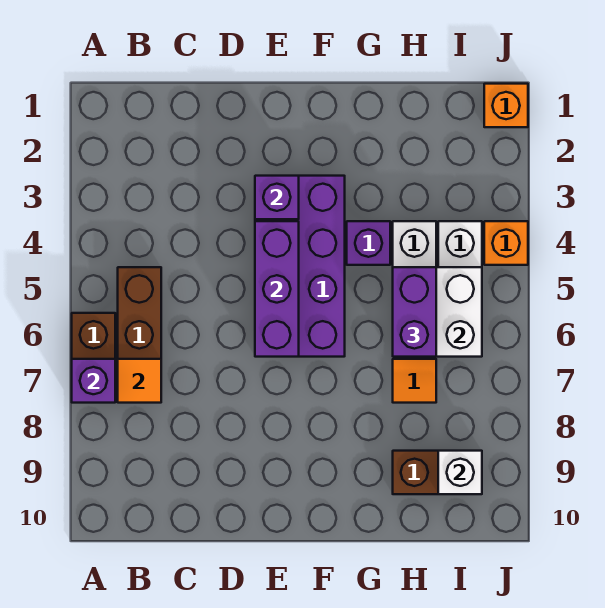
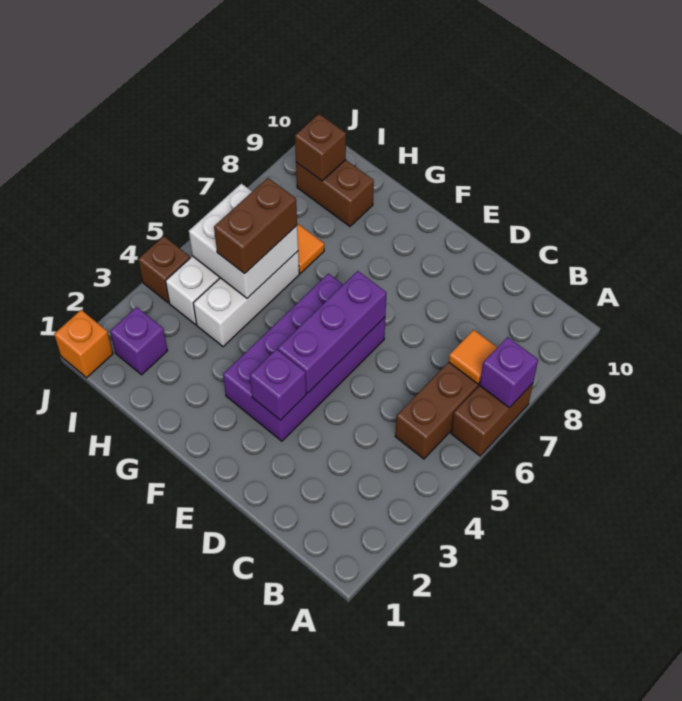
purple 1x1 brick [347,221,390,265] -> purple 1x1 brick moved to [110,307,167,375]
purple 1x2 brick [393,267,436,357] -> brown 1x2 brick [214,178,297,274]
white 1x1 brick [438,451,482,494] -> brown 1x1 brick [295,114,346,181]
orange 1x1 brick [484,221,528,265] -> brown 1x1 brick [138,236,190,303]

